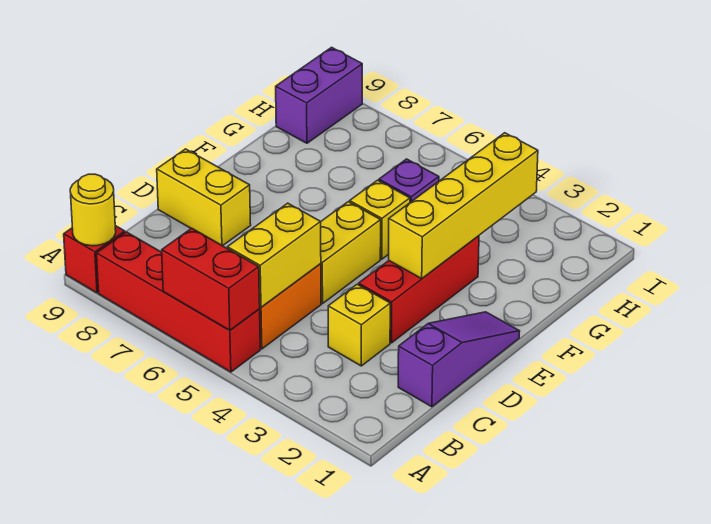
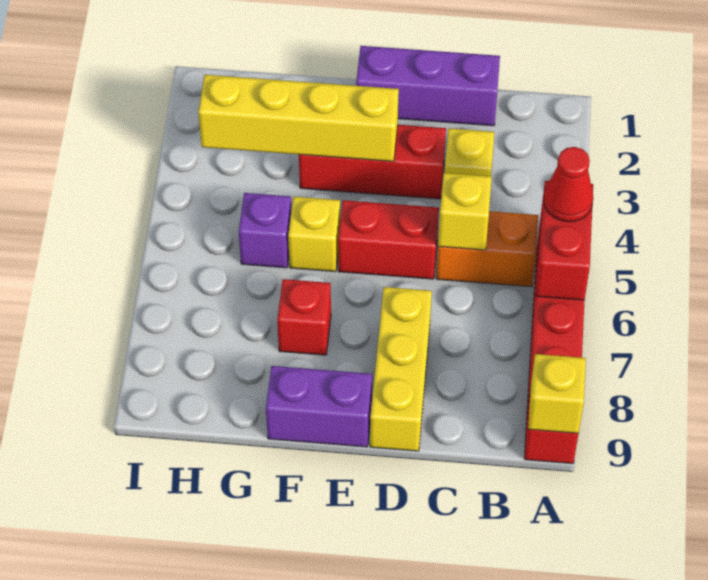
none -> red 1x1 cone [544,147,593,222]
yellow 1x1 round brick [70,174,116,246] -> yellow 1x1 brick [528,354,586,433]
yellow 1x2 brick [227,203,321,307] -> yellow 1x1 brick [438,173,492,250]
purple 1x3 slope [398,312,520,407] -> purple 1x3 brick [356,46,500,126]
yellow 1x2 brick [321,202,381,303] -> red 1x2 brick [338,200,439,279]
yellow 1x2 brick [157,149,251,246] -> yellow 1x3 brick [370,287,432,451]
none -> red 1x1 brick [277,279,331,355]
purple 1x2 brick [276,47,362,143] -> purple 1x2 brick moved to [266,366,372,447]

